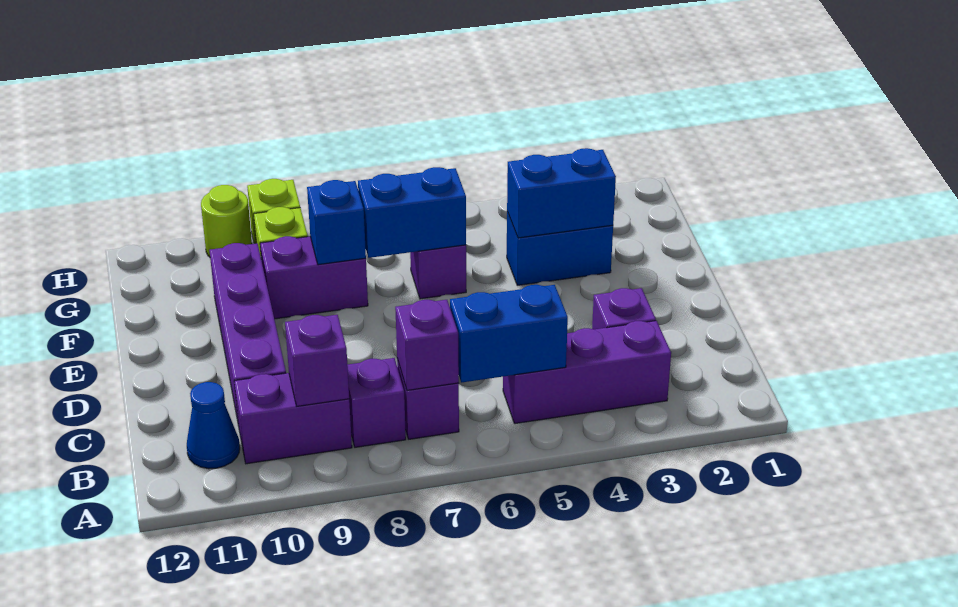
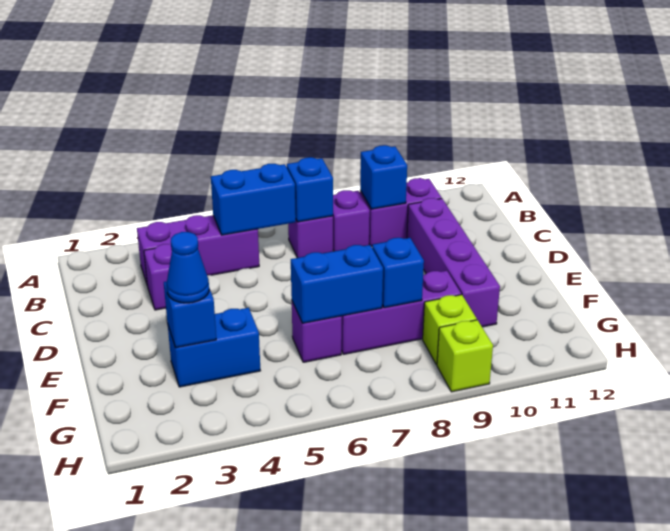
purple 1x1 brick [395,300,459,390] -> blue 1x1 brick [287,157,333,222]
purple 1x1 brick [285,315,349,406] -> blue 1x1 brick [360,145,407,209]
blue 1x1 cone [187,382,240,469] -> blue 1x1 cone moved to [167,232,209,303]
blue 1x2 brick [507,148,616,238] -> blue 1x1 brick [164,281,216,348]
purple 1x2 brick [260,236,368,319] -> purple 1x3 brick [341,271,461,354]
lime 1x1 round brick [201,185,252,257] -> none

